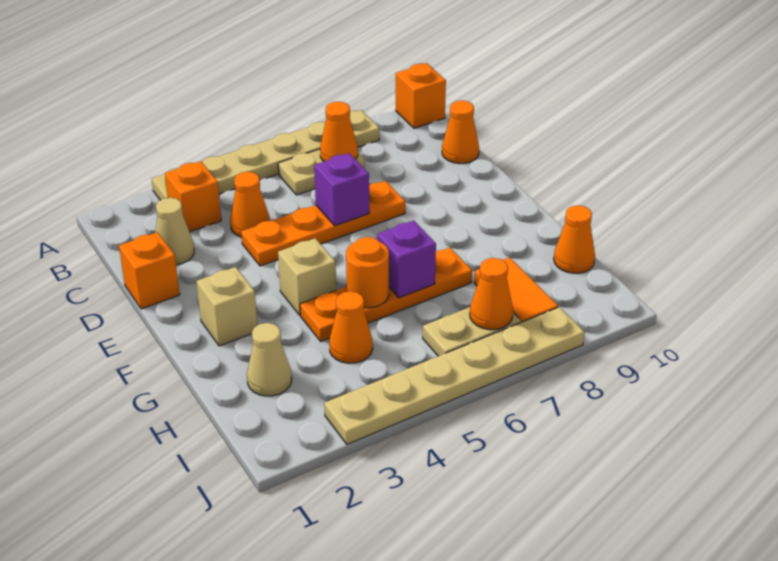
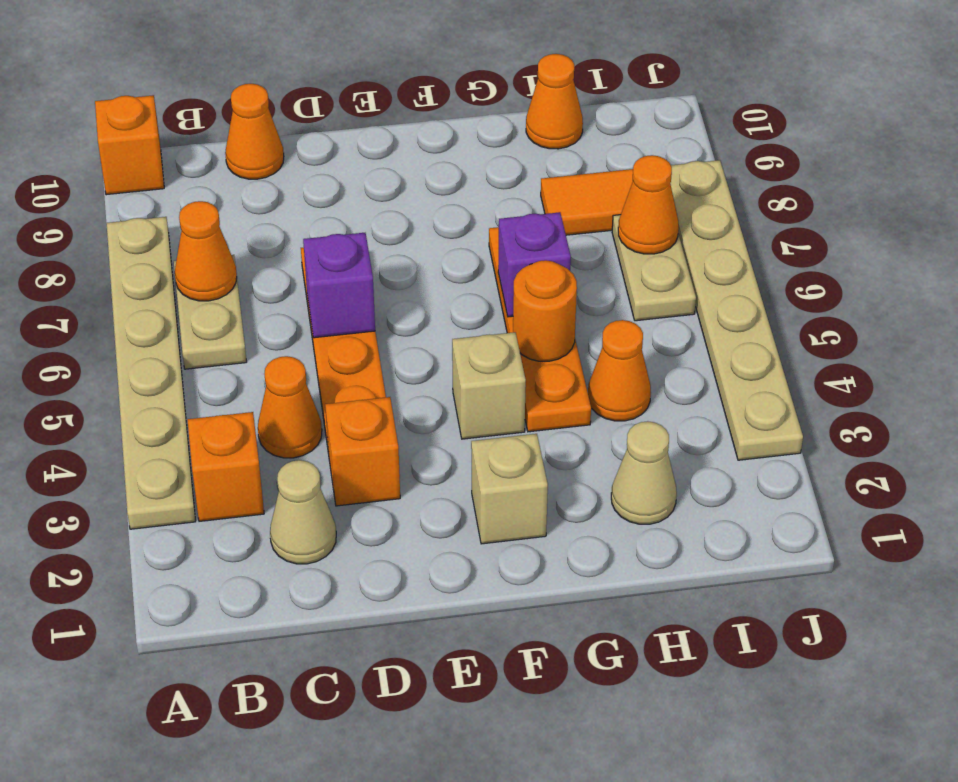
orange 1x1 brick [119,232,180,309] -> orange 1x1 brick moved to [325,397,400,506]

